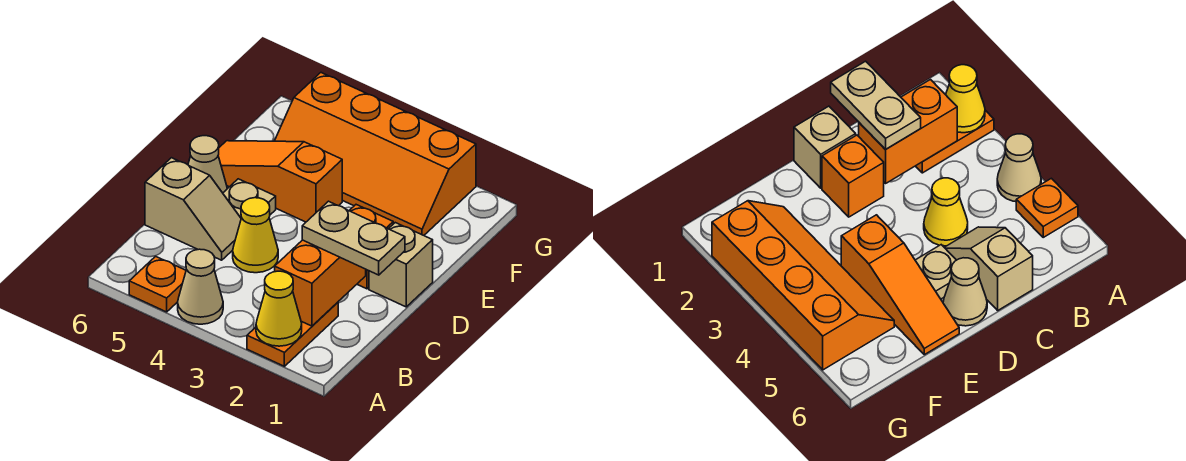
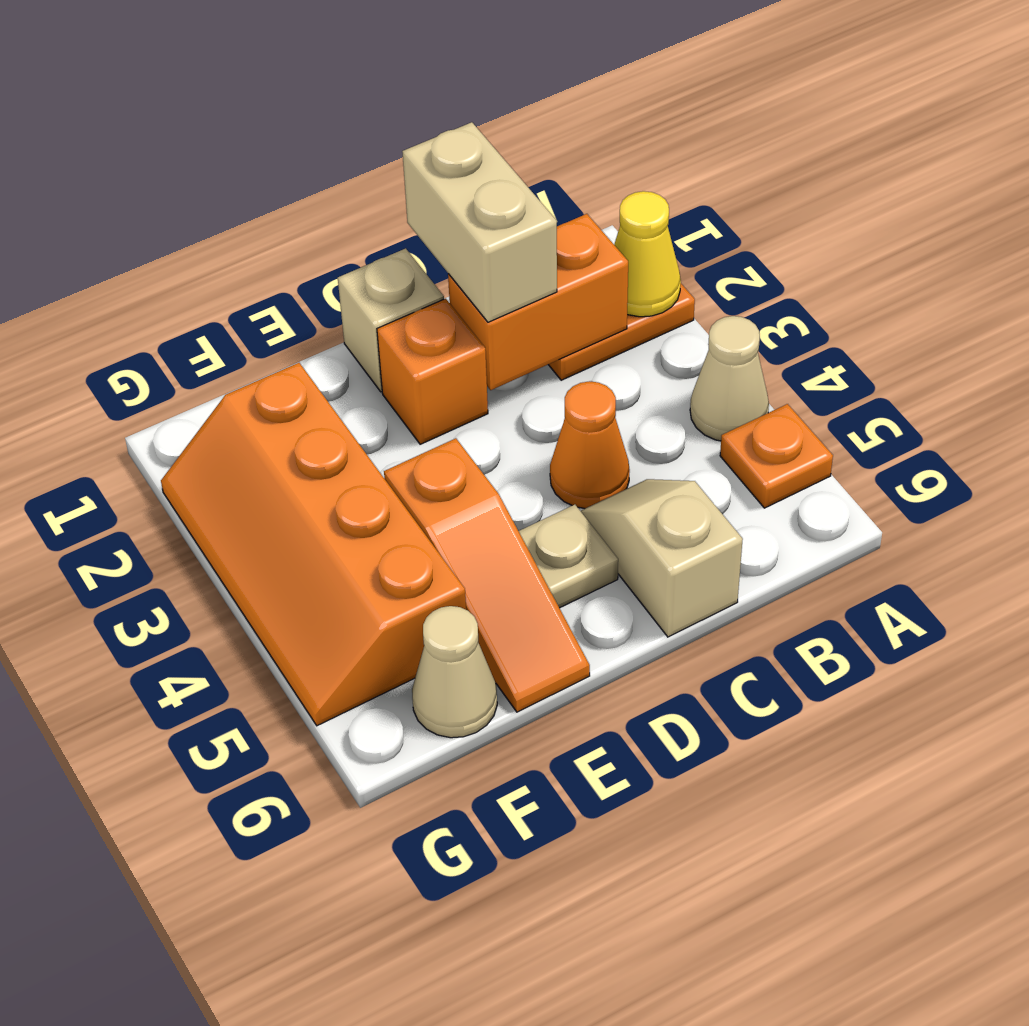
tan 1x2 plate [302,201,405,275] -> tan 1x2 brick [402,122,557,322]
yellow 1x1 cone [233,198,278,273] -> orange 1x1 cone [550,381,630,509]
tan 1x1 cone [188,136,227,193] -> tan 1x1 cone moved to [412,606,497,738]
orange 2x4 slope [275,73,476,235] -> orange 2x4 slope turned to [161,363,466,726]

